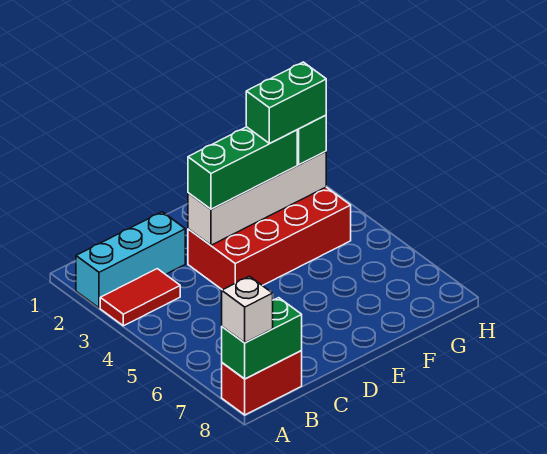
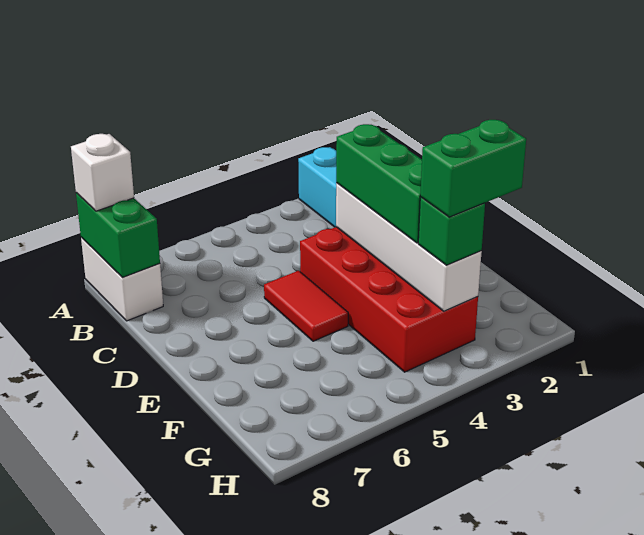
red 1x2 tile [100,269,180,326] -> red 1x2 tile moved to [264,271,348,341]
red 1x2 brick [222,350,302,415] -> white 1x2 brick [81,237,163,321]
green 1x2 brick [246,62,326,143] -> green 1x2 brick turned to [420,120,526,217]

